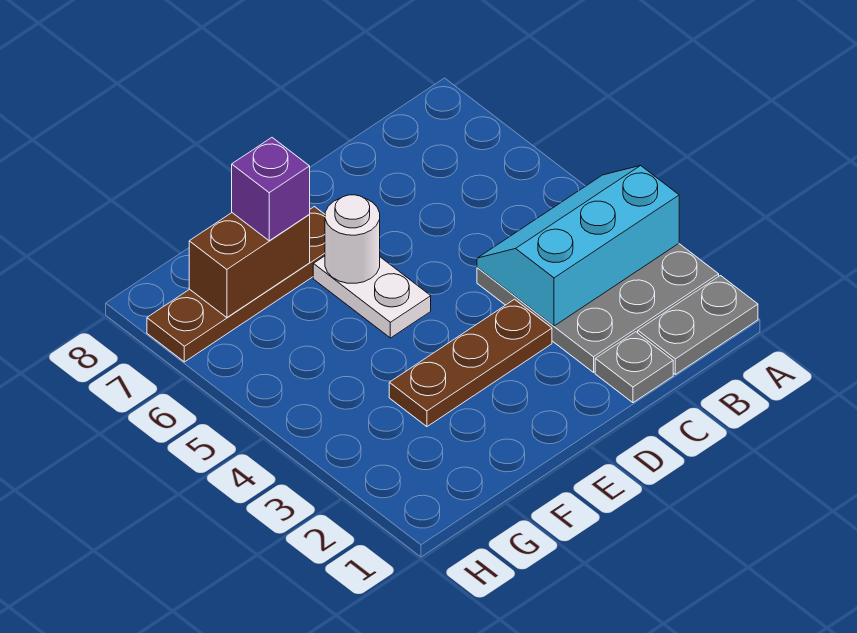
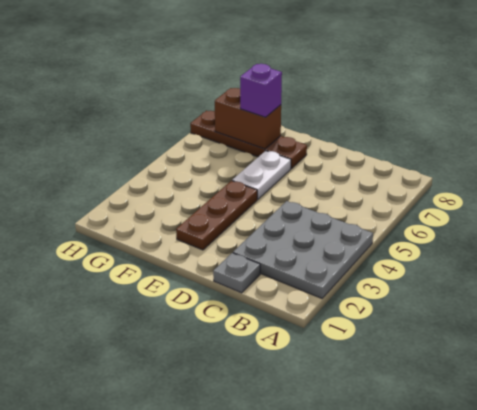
grey 1x2 plate [638,276,758,374] -> none
cyan 2x3 slope [477,166,679,326] -> none
brown 1x3 plate [389,299,552,427] -> brown 1x3 plate turned to [176,181,257,250]
white 1x1 round brick [325,195,380,283] -> none

